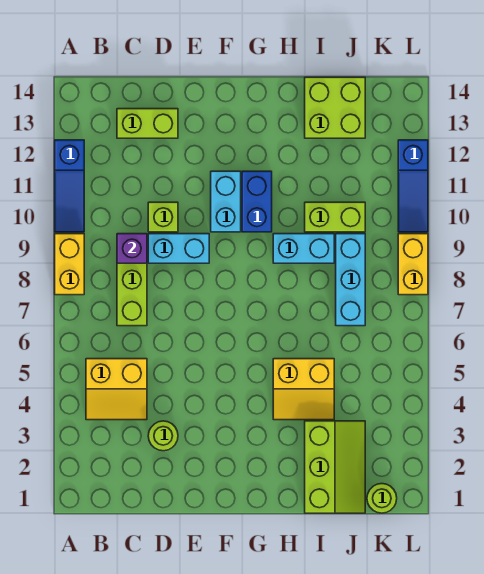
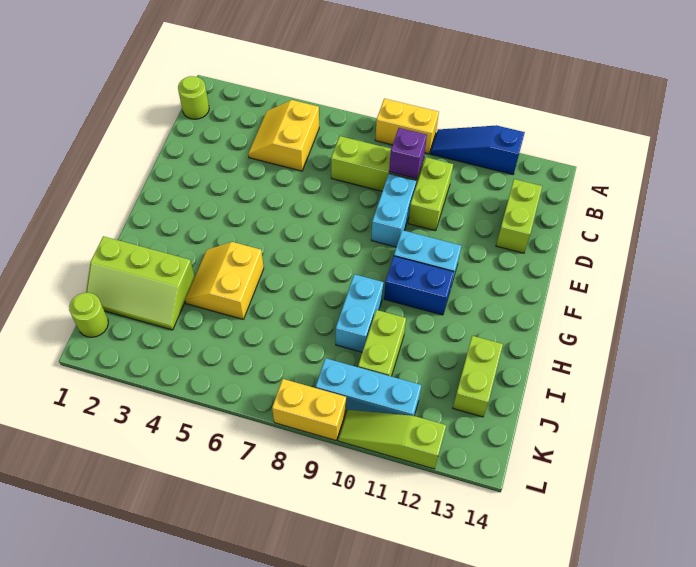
lime 1x1 round brick [148,421,178,451] -> lime 1x1 round brick moved to [178,76,209,119]
lime 1x1 brick [148,202,178,232] -> lime 1x2 brick [408,157,453,231]
lime 2x2 brick [305,77,365,138] -> lime 1x2 brick [453,336,503,417]
cyan 1x3 brick [336,234,365,326] -> cyan 1x3 brick moved to [316,358,421,416]
blue 1x3 slope [398,140,428,232] -> lime 1x3 slope [338,410,446,469]

